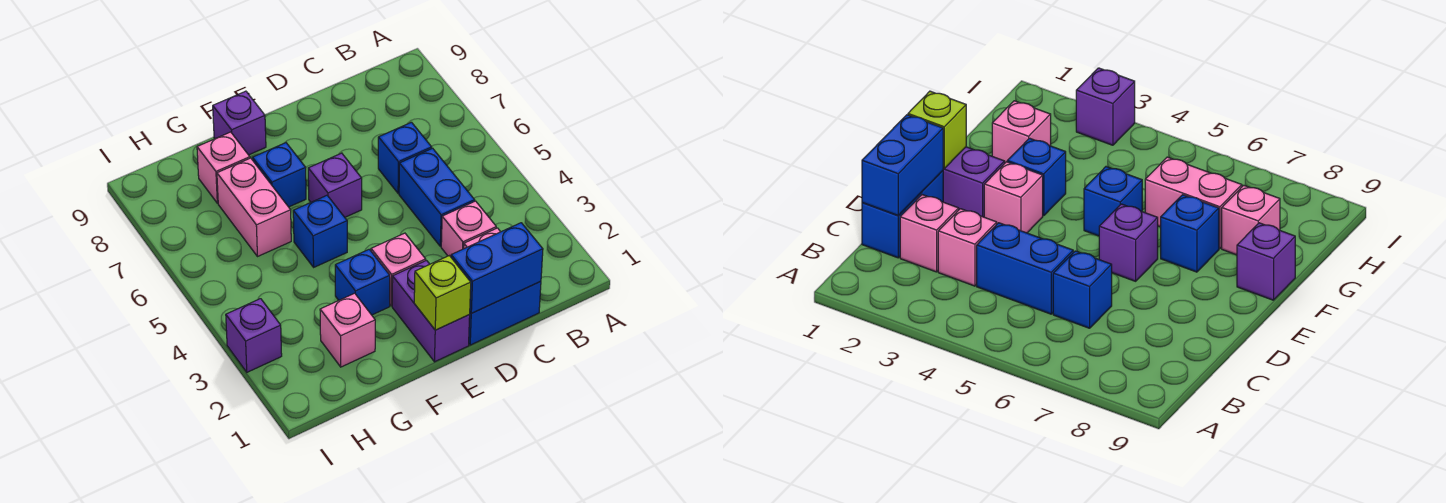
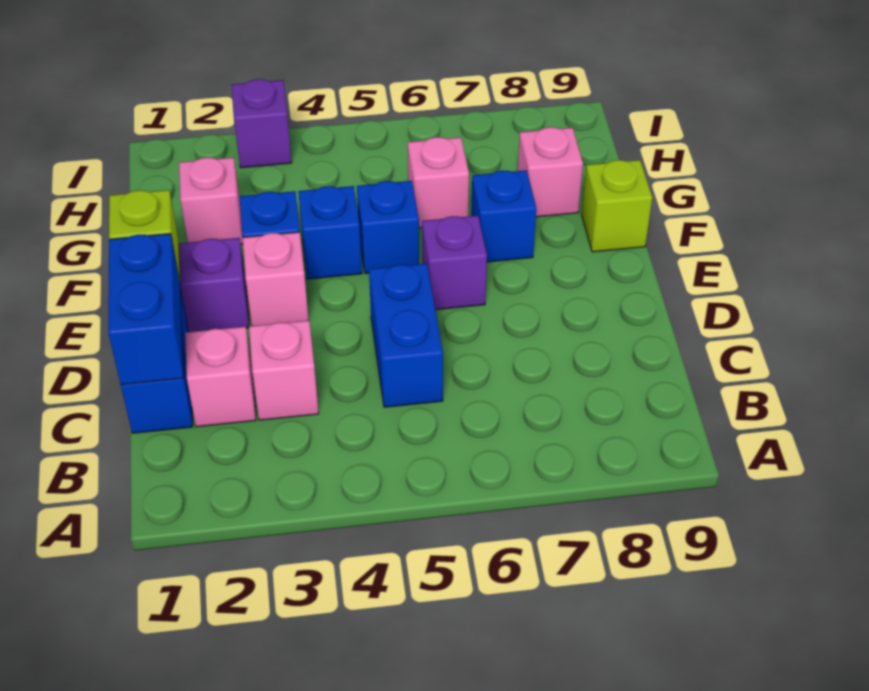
blue 1x2 brick [399,148,475,246] -> blue 1x2 brick turned to [369,263,443,407]
blue 1x1 brick [378,122,432,193] -> blue 1x1 brick moved to [298,186,362,279]
purple 1x1 brick [213,91,266,155] -> lime 1x1 brick [582,160,652,252]
pink 1x2 brick [217,158,291,257] -> pink 1x1 brick [408,137,469,228]

